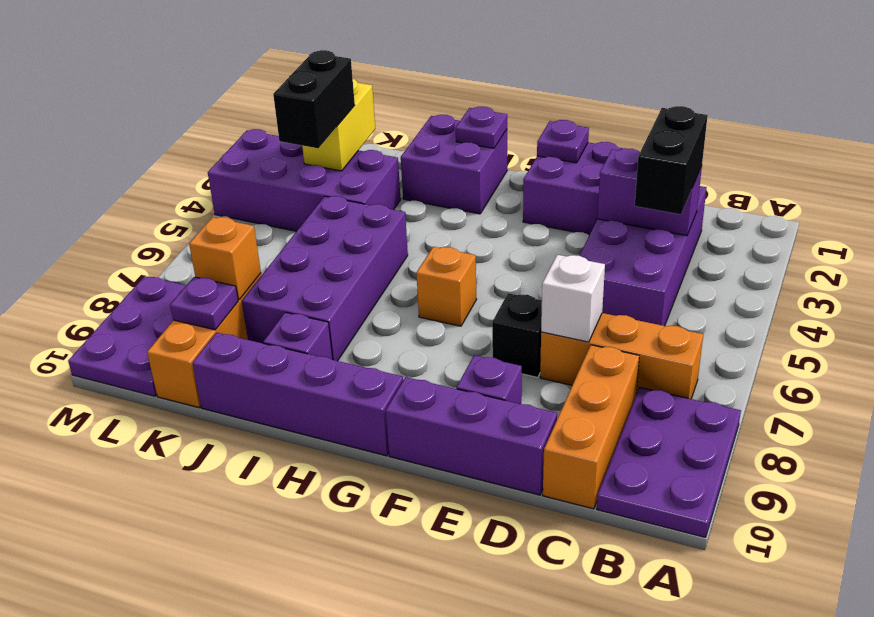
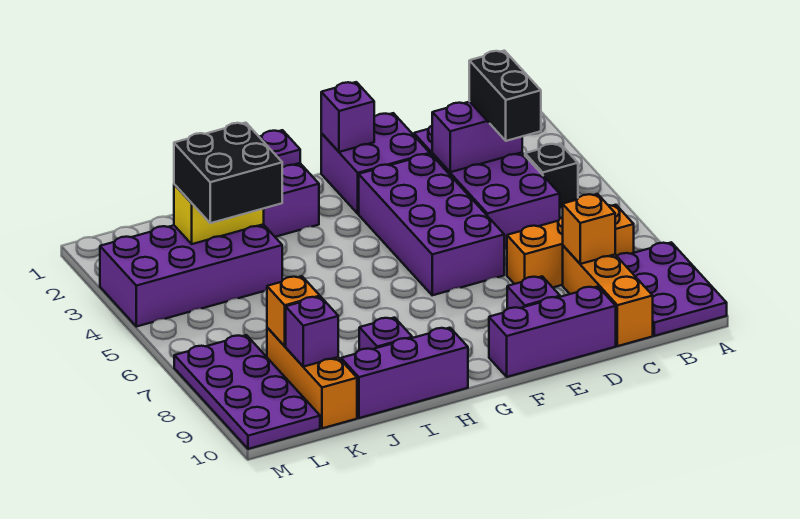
white 1x1 brick [541,255,605,342] -> none
black 1x1 brick [492,293,542,377] -> black 1x1 brick moved to [525,144,578,208]
purple 1x1 plate [537,120,589,163] -> purple 1x1 brick [321,82,374,152]
orange 1x1 brick [416,247,477,326] -> orange 1x1 brick moved to [563,194,615,264]
purple 1x4 brick [192,333,403,456] -> purple 1x3 brick [341,328,468,418]
purple 2x4 brick [242,196,408,361] -> purple 2x4 brick moved to [359,154,504,295]
yellow 1x2 brick [302,79,375,171] -> yellow 1x2 brick turned to [174,184,264,244]
black 1x2 brick [273,50,355,148] -> black 2x2 brick [174,123,282,223]
purple 1x1 plate [170,277,238,330] -> purple 1x1 brick [286,297,338,367]
purple 2x3 plate [68,276,186,396] -> purple 2x4 plate [174,335,320,449]

